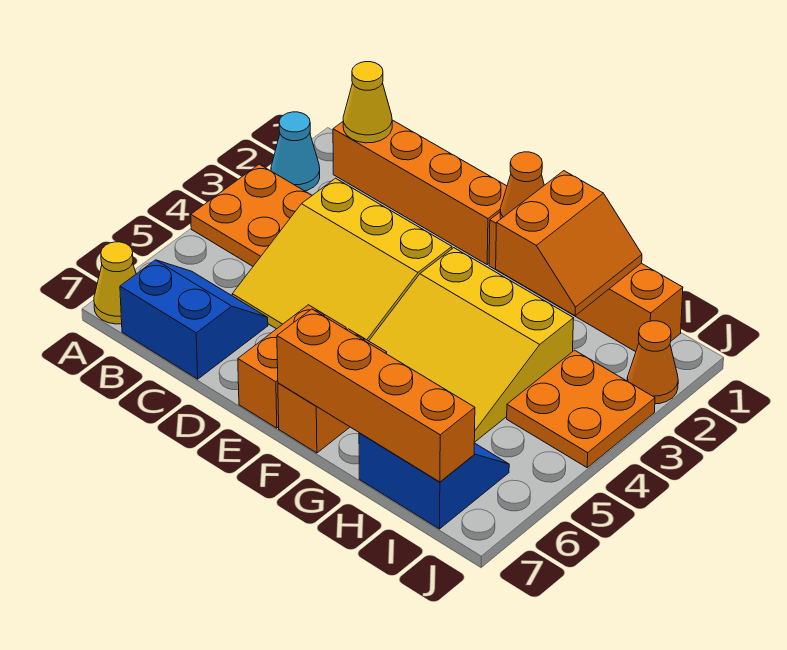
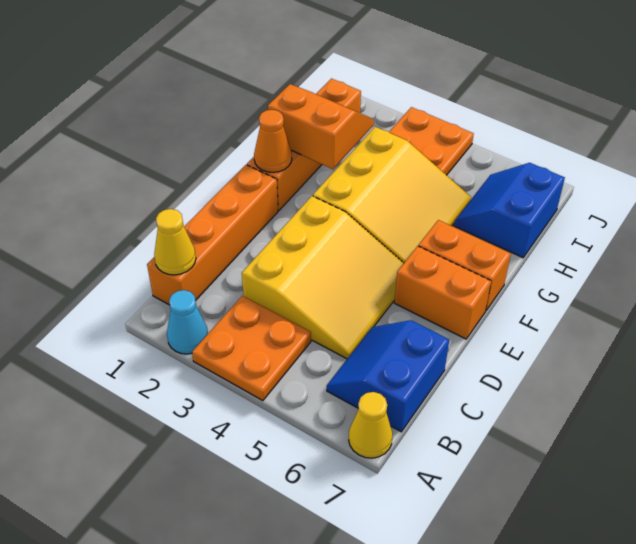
orange 1x4 brick [277,309,475,482] -> none
orange 1x1 cone [627,321,678,404] -> none

